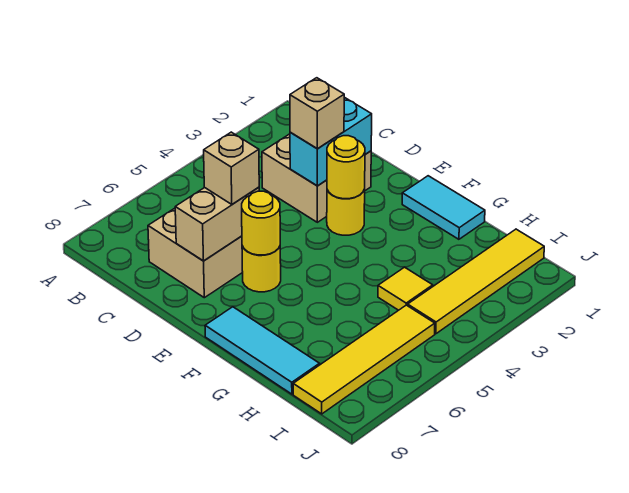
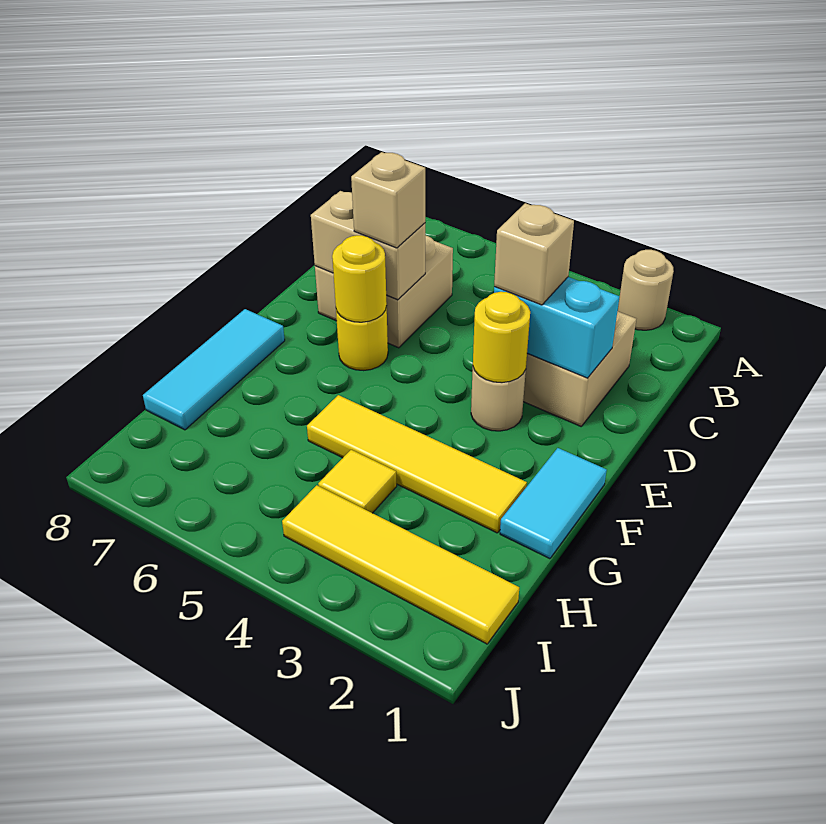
none -> tan 1x1 round brick [618,250,674,330]
yellow 1x1 round brick [327,189,365,235] -> tan 1x1 round brick [471,368,526,431]
yellow 1x4 tile [293,305,435,414] -> yellow 1x4 tile moved to [307,395,527,533]

